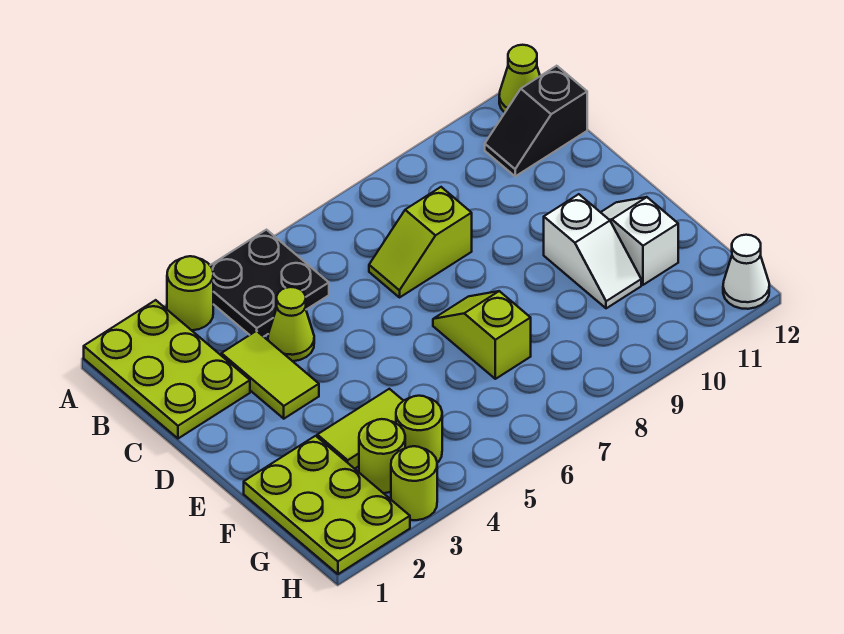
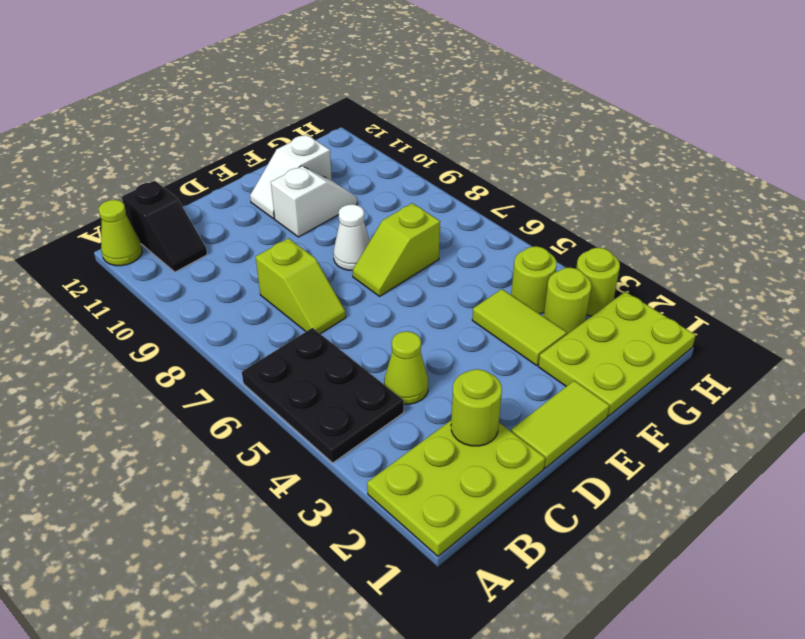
lime 1x1 round brick [167,256,213,330] -> lime 1x1 round brick moved to [451,369,502,446]
black 2x2 plate [210,230,329,337] -> black 2x3 plate [242,328,404,463]
lime 1x2 tile [221,331,319,419] -> lime 1x2 tile moved to [511,381,610,468]
white 1x1 cone [723,235,769,309] -> white 1x1 cone moved to [333,204,370,270]

